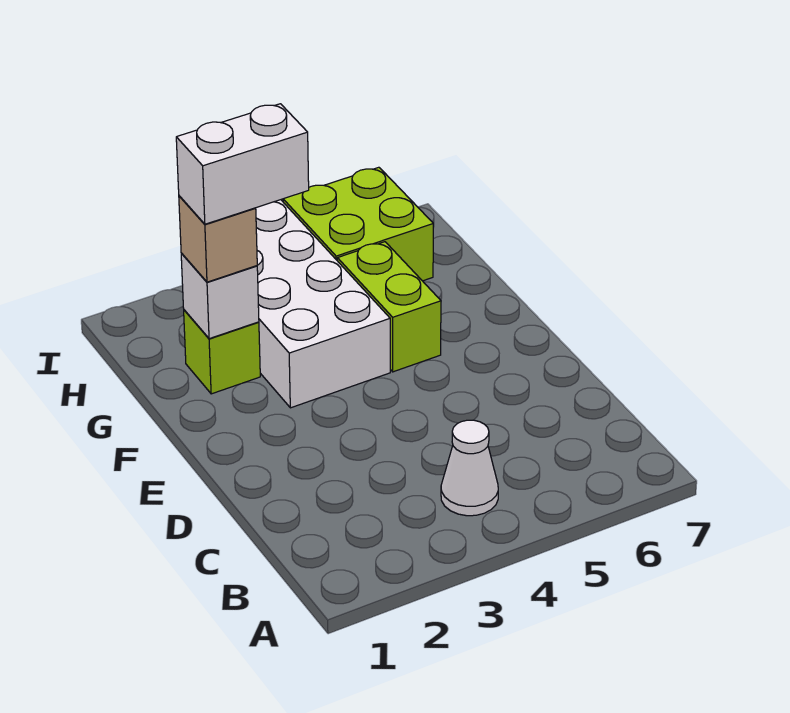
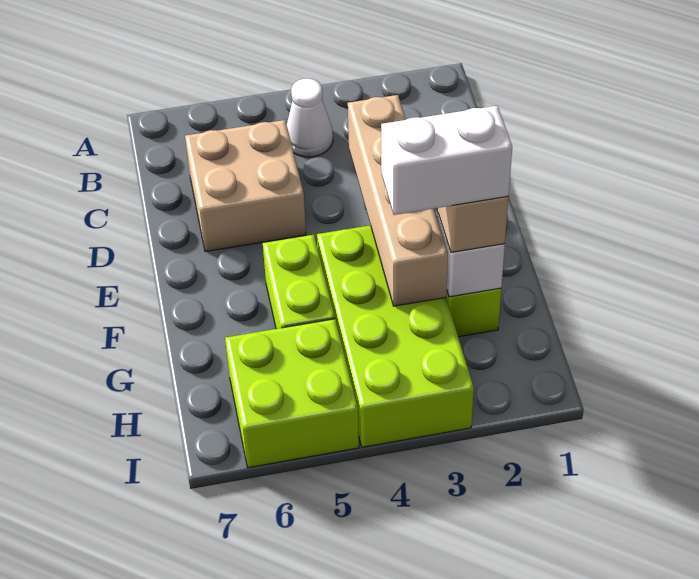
none -> tan 2x2 brick [185,120,306,252]
none -> tan 1x4 brick [348,95,448,306]
white 2x4 brick [256,200,390,408] -> lime 2x4 brick [317,225,474,447]

